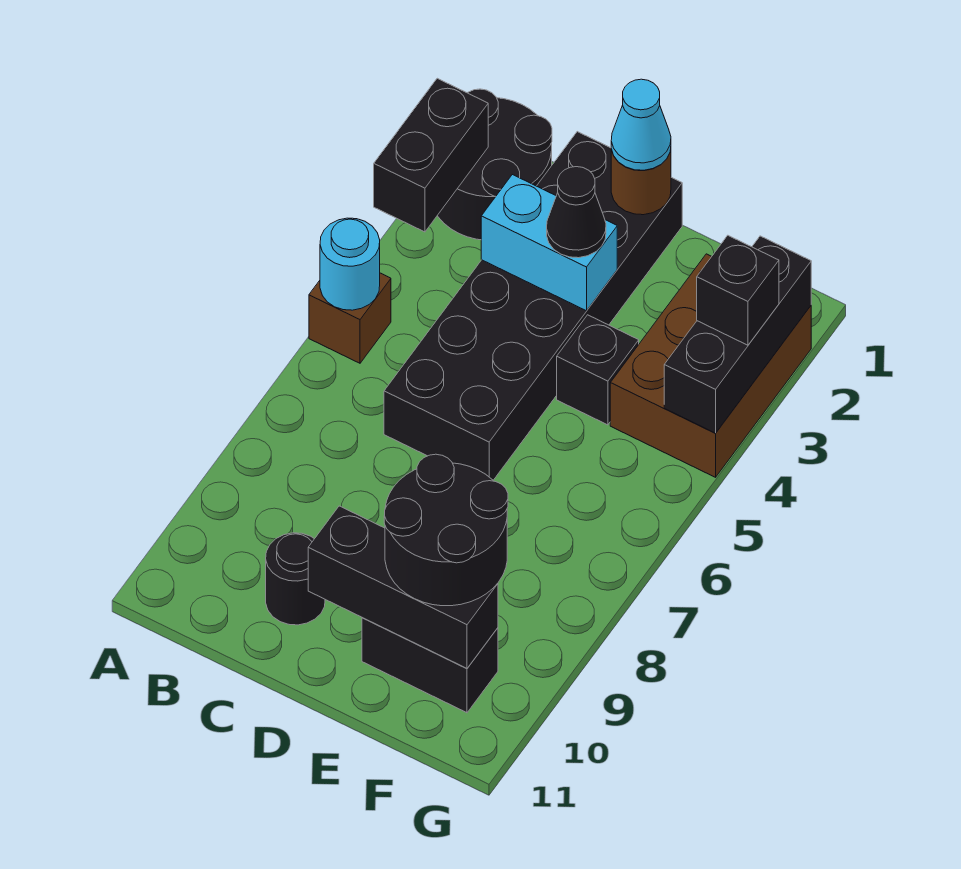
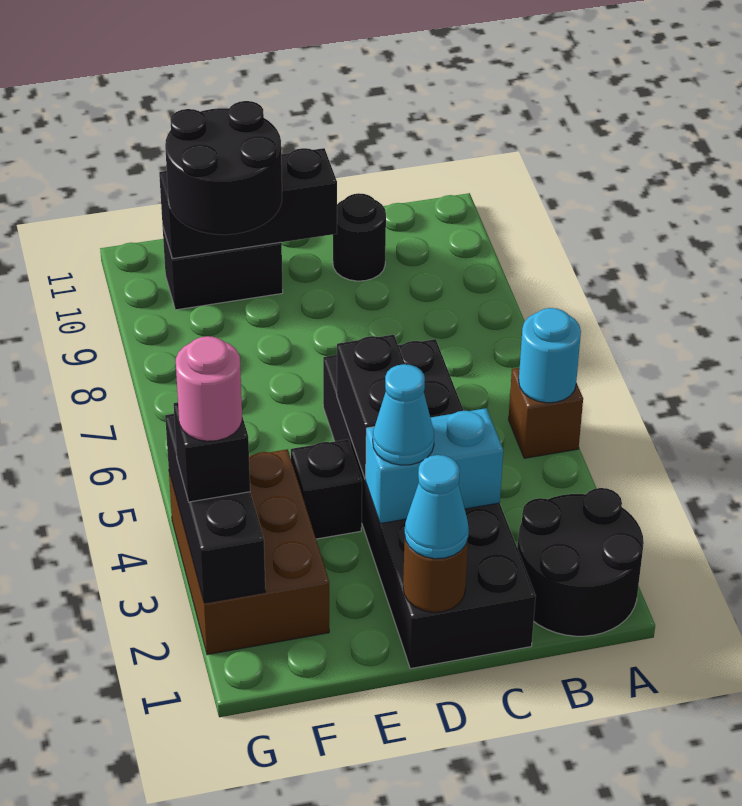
black 1x2 brick [374,78,488,232] -> black 1x2 brick moved to [337,335,405,479]
black 1x1 cone [547,167,606,258] -> cyan 1x1 cone [373,364,434,465]
none -> pink 1x1 round brick [176,336,242,441]

